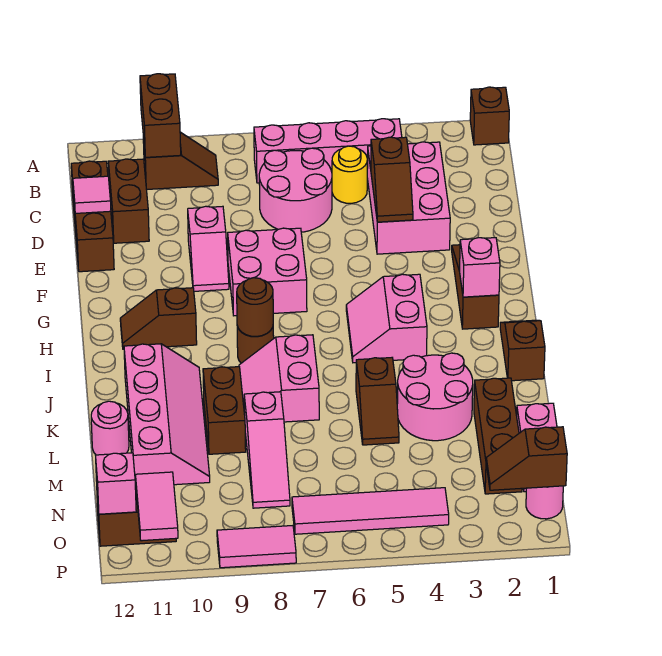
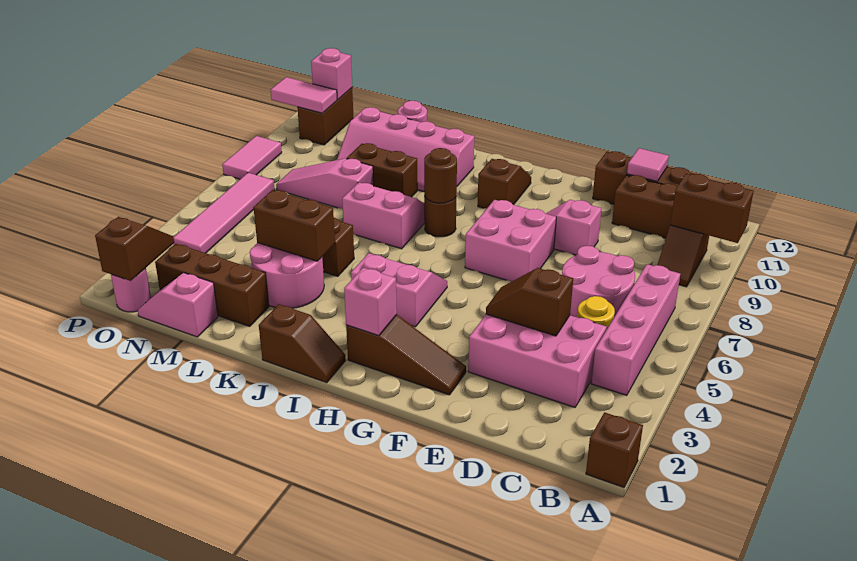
none -> brown 1x2 brick [253,190,335,261]

